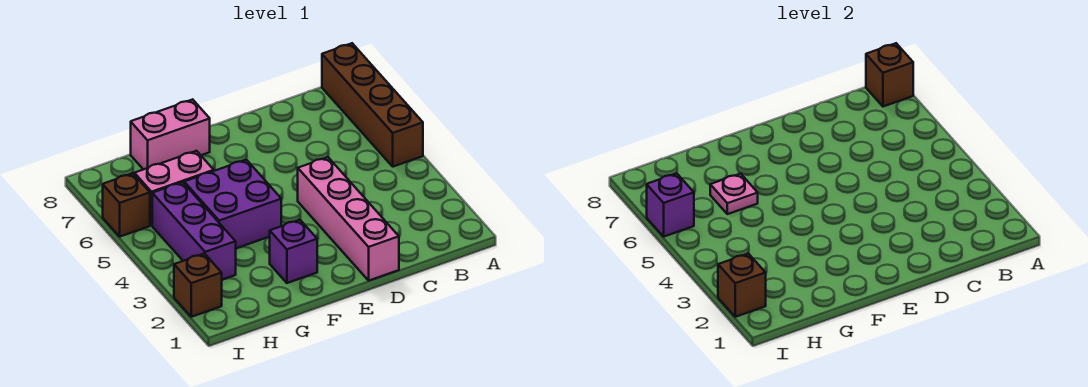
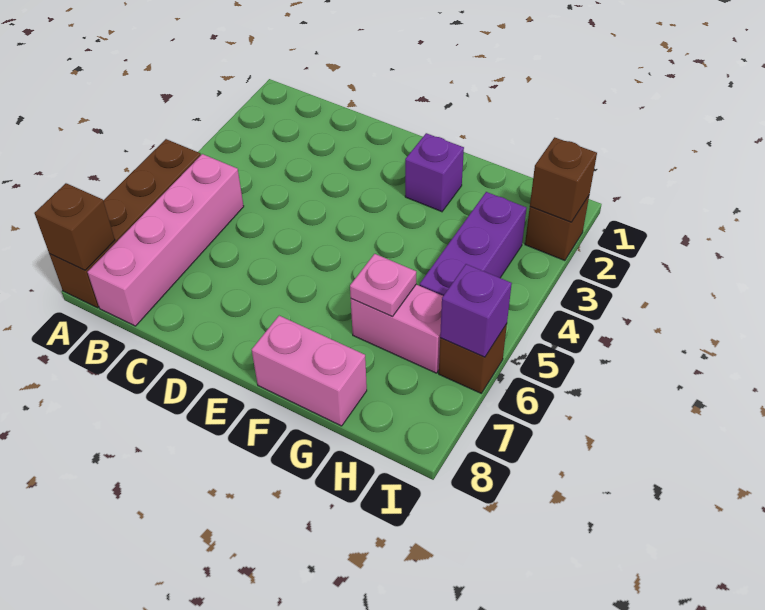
pink 1x4 brick [298,157,399,280] -> pink 1x4 brick moved to [88,154,244,326]
purple 2x2 brick [184,160,281,248] -> none

